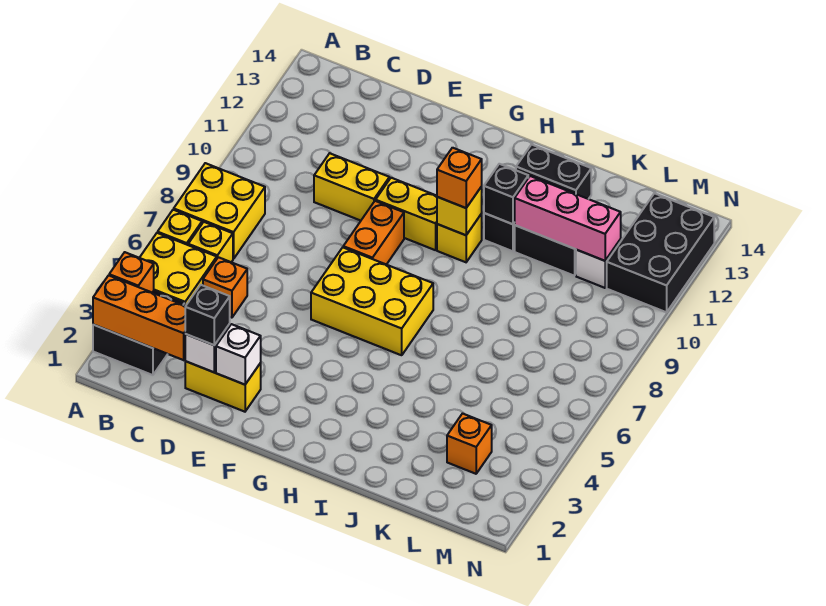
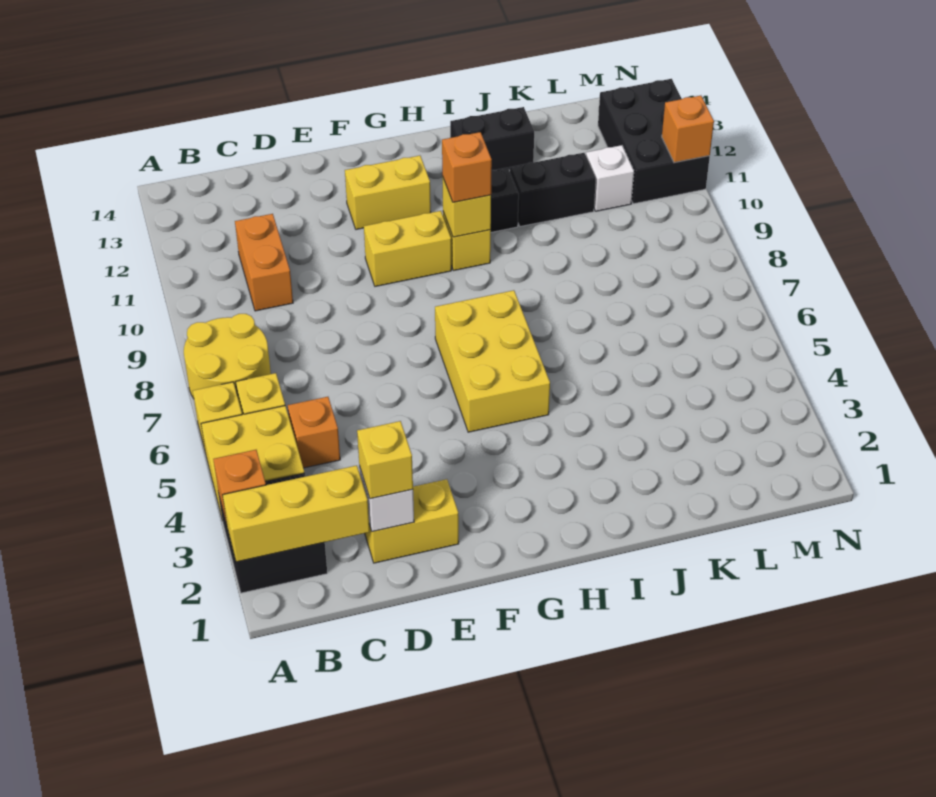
orange 1x3 brick [93,275,185,360] -> yellow 1x3 brick [222,465,370,562]
yellow 2x2 brick [174,163,265,259] -> yellow 2x2 round brick [184,314,271,398]
black 1x1 brick [185,285,230,345] -> yellow 1x1 brick [357,421,413,499]
yellow 1x2 brick [314,153,389,221] -> yellow 1x2 brick moved to [345,156,431,229]
white 1x1 brick [216,324,261,385] -> none
yellow 2x3 brick [311,248,433,355] -> yellow 2x3 brick turned to [435,290,550,432]
orange 1x2 brick [343,201,404,265] -> orange 1x2 brick moved to [235,214,293,311]
black 1x1 brick [484,164,528,224] -> none
pink 1x3 brick [514,176,621,261] -> none
orange 1x1 brick [447,414,492,474] -> orange 1x1 brick moved to [662,96,714,163]

